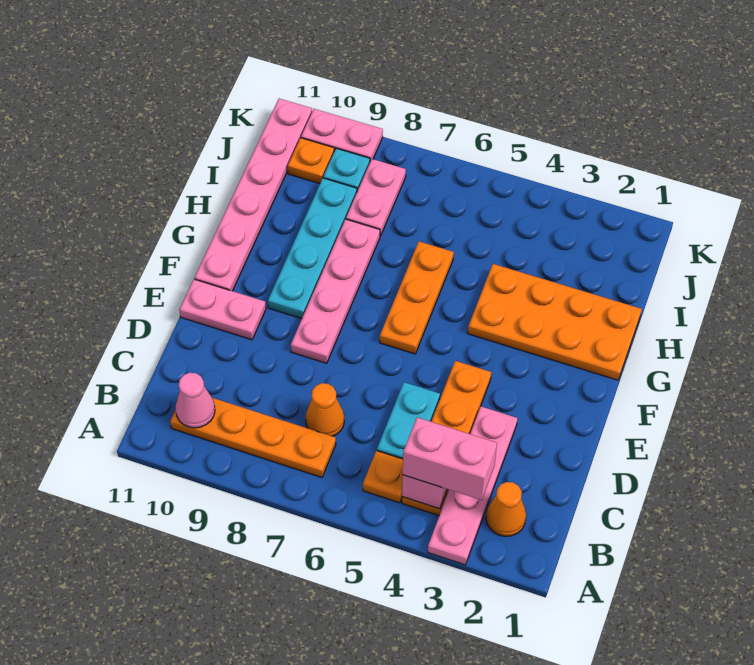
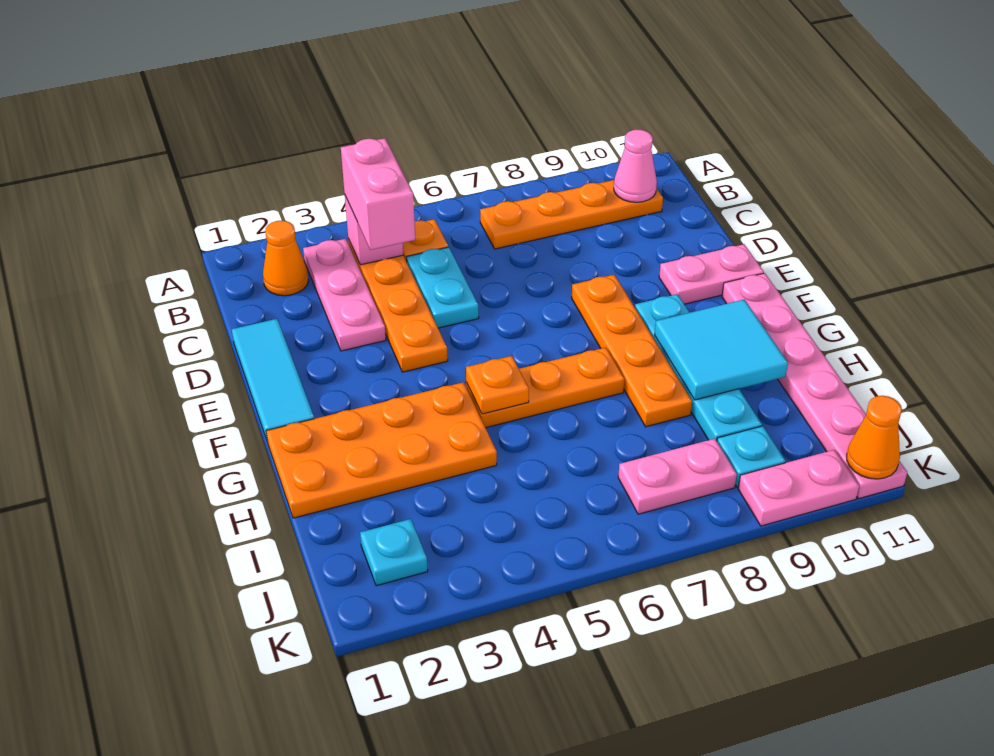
pink 1x4 plate [428,407,517,565] -> pink 1x3 plate [303,239,386,351]
pink 1x2 brick [403,417,497,500] -> pink 1x2 brick turned to [341,138,415,250]
orange 1x1 cone [306,383,344,436] -> orange 1x1 cone moved to [847,396,902,479]
none -> cyan 1x3 tile [232,319,314,442]
pink 1x4 plate [291,219,380,363] -> orange 1x4 plate [572,275,692,427]
orange 1x3 plate [380,242,454,354] -> orange 1x3 plate turned to [466,347,624,428]
none -> cyan 2x2 tile [655,299,788,400]
pink 1x2 plate [346,159,406,236] -> pink 1x2 plate turned to [618,439,737,514]
none -> cyan 1x1 plate [360,519,428,586]
orange 1x1 plate [288,138,334,184] -> orange 1x1 plate moved to [466,356,529,414]

